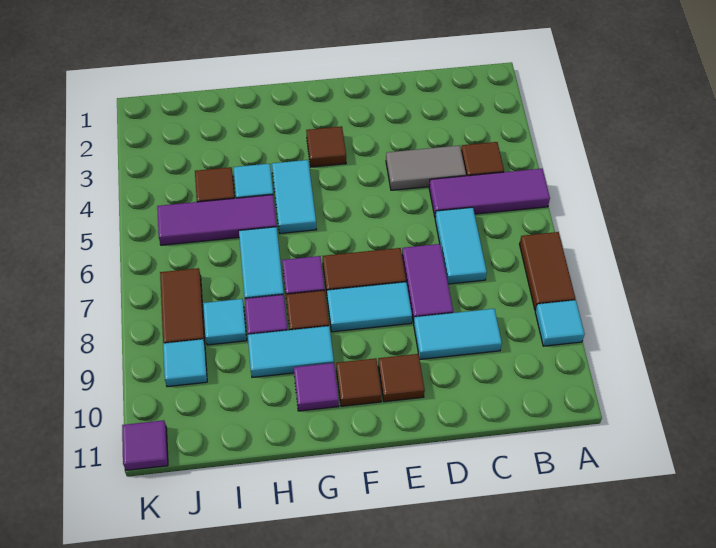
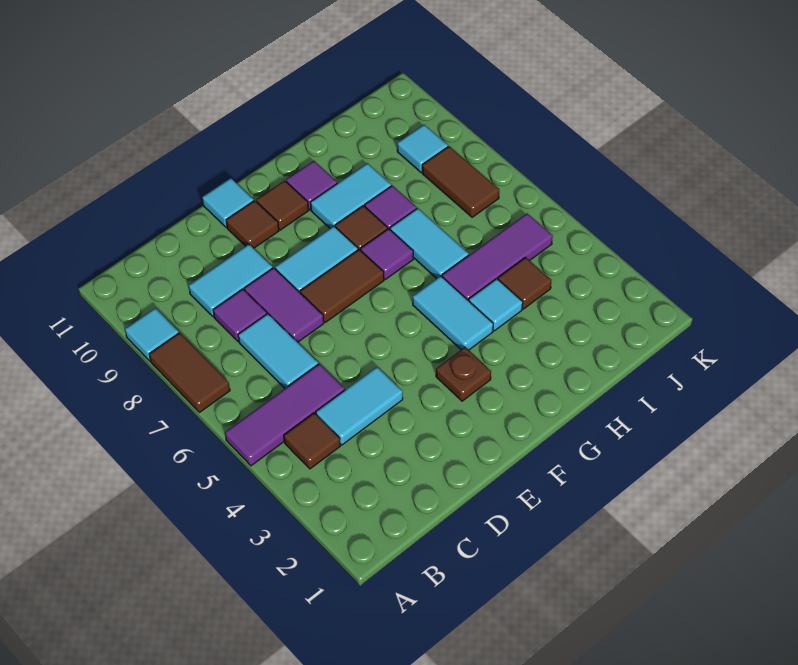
grey 1x2 tile [386,145,466,190] -> cyan 1x2 tile [316,367,403,445]
brown 1x1 tile [306,126,346,167] -> brown 1x1 plate [436,347,491,401]
cyan 1x1 tile [203,299,247,345] -> cyan 1x1 tile moved to [202,178,254,227]
purple 1x1 tile [122,420,168,470] -> purple 1x1 tile moved to [213,289,267,342]

